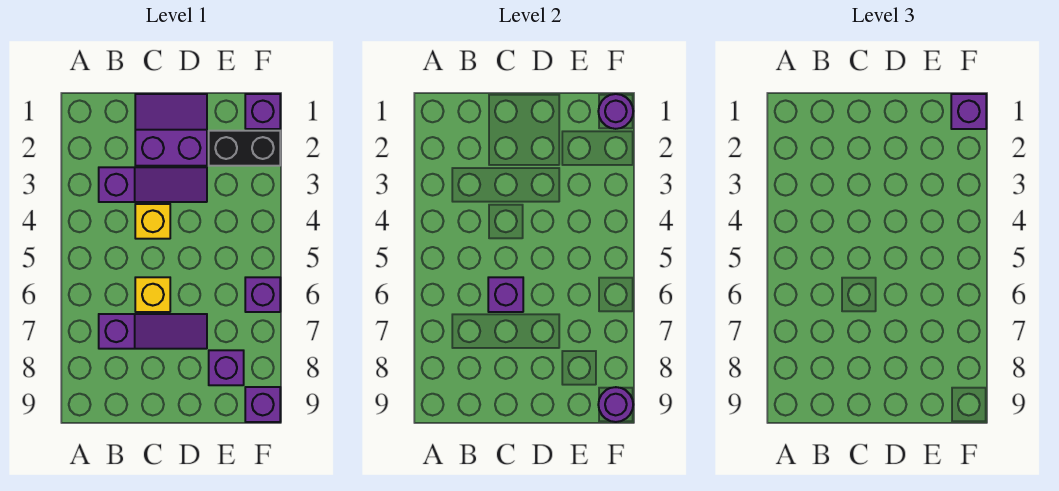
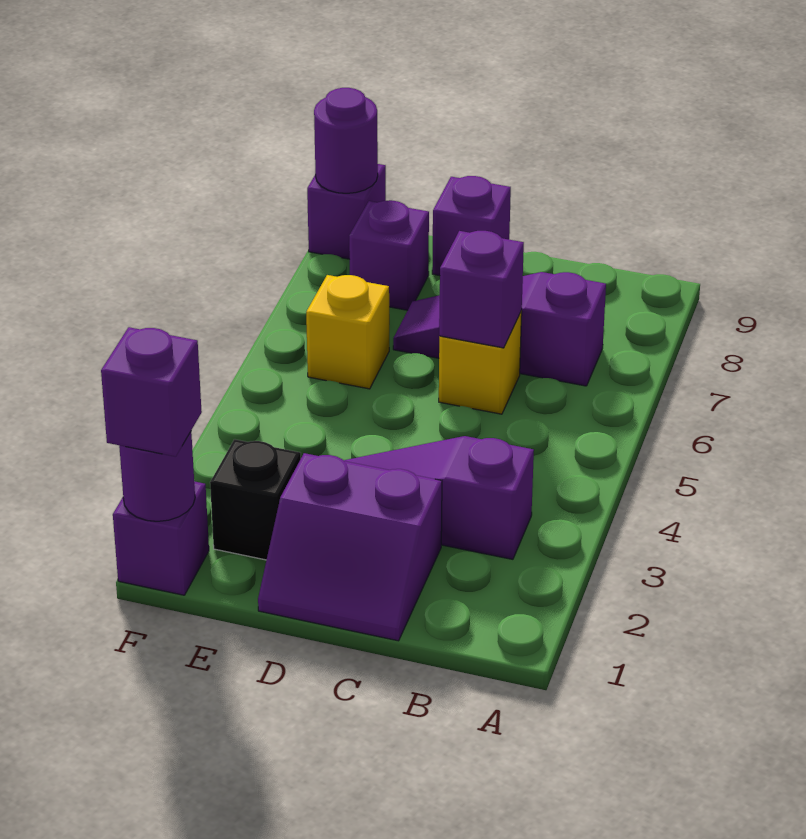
yellow 1x1 brick [135,204,170,239] -> yellow 1x1 brick moved to [306,275,389,389]
black 1x2 brick [209,131,280,166] -> black 1x1 brick [210,439,301,560]
purple 1x1 brick [245,277,280,312] -> purple 1x1 brick moved to [432,176,511,276]

